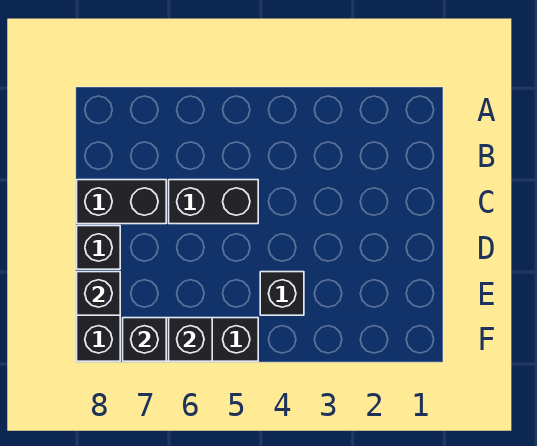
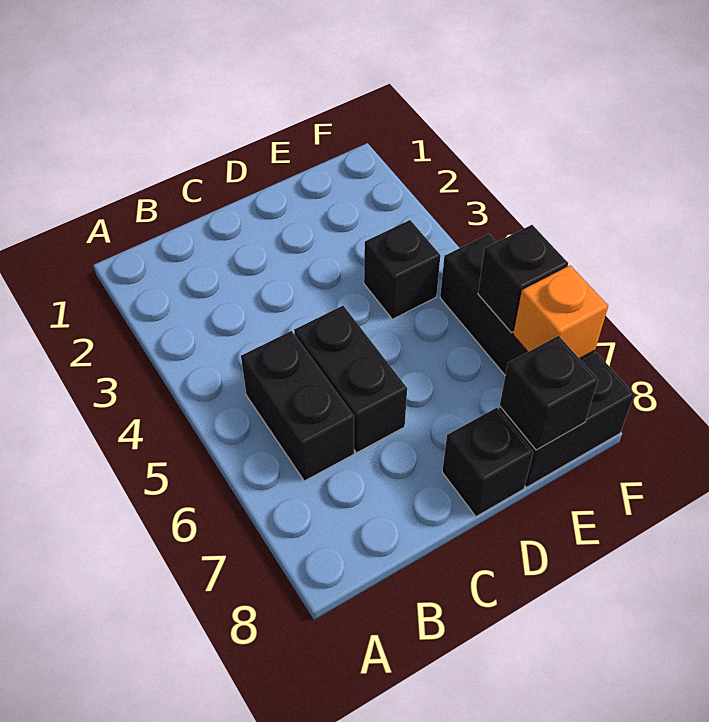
black 1x2 brick [77,180,166,224] -> black 1x2 brick moved to [241,331,354,481]
black 1x1 brick [123,318,166,361] -> orange 1x1 brick [513,265,608,359]

